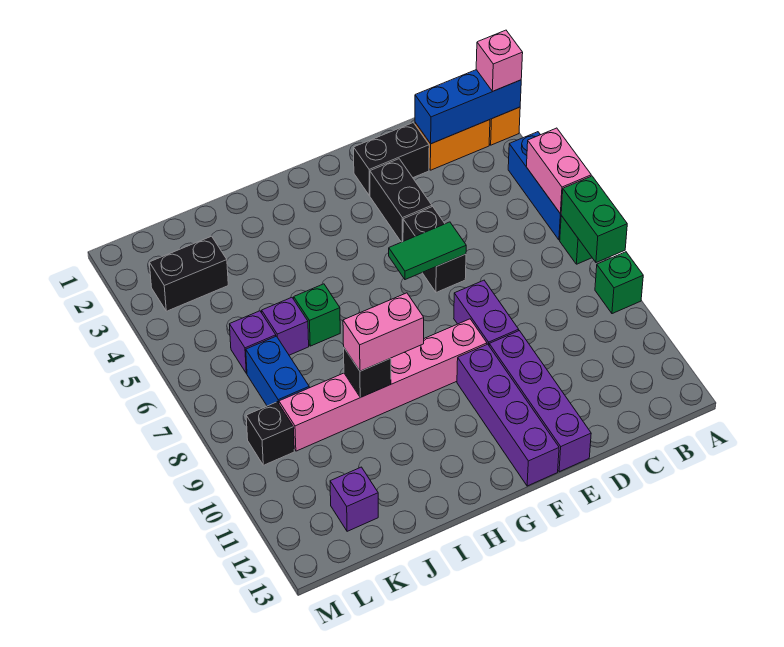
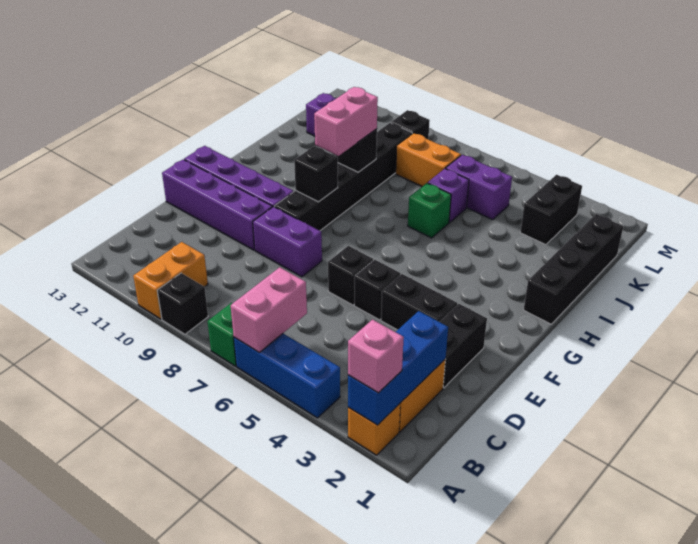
pink 1x2 brick [526,128,591,214] -> pink 1x2 brick turned to [231,267,307,352]
green 1x2 brick [561,176,627,263] -> none
green 1x1 brick [595,252,643,314] -> black 1x1 brick [157,273,208,334]
none -> orange 1x2 brick [133,242,208,319]
green 1x2 tile [389,222,466,280] -> none
pink 1x6 brick [279,319,487,451] -> black 1x6 brick [275,123,412,231]
none -> black 1x1 brick [294,146,338,202]
none -> black 1x4 brick [524,214,623,324]
purple 1x1 brick [229,311,276,373] -> purple 1x2 brick [446,155,512,220]
blue 1x2 brick [246,336,309,406] -> orange 1x2 brick [396,133,461,186]

